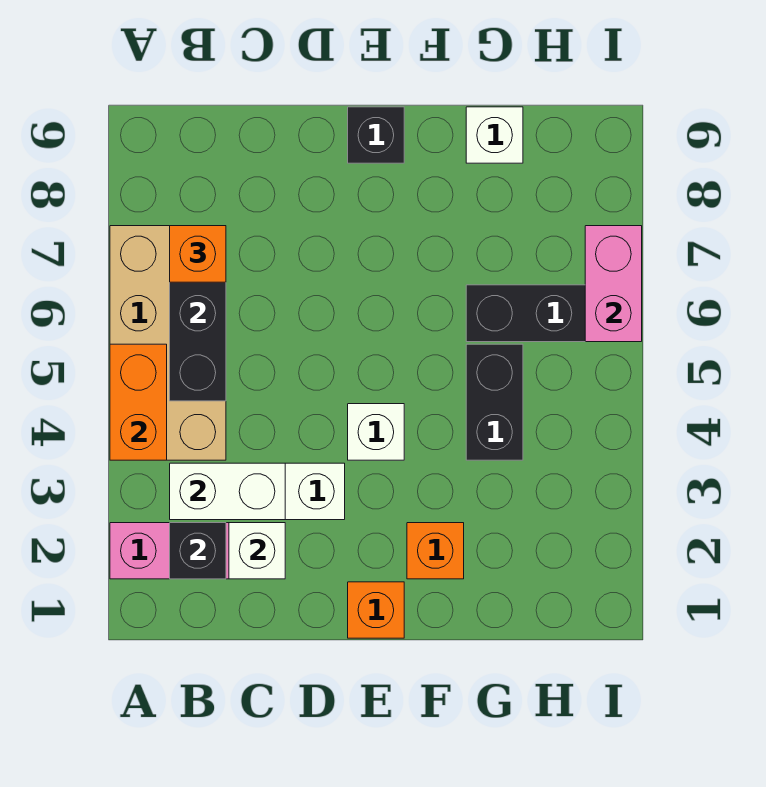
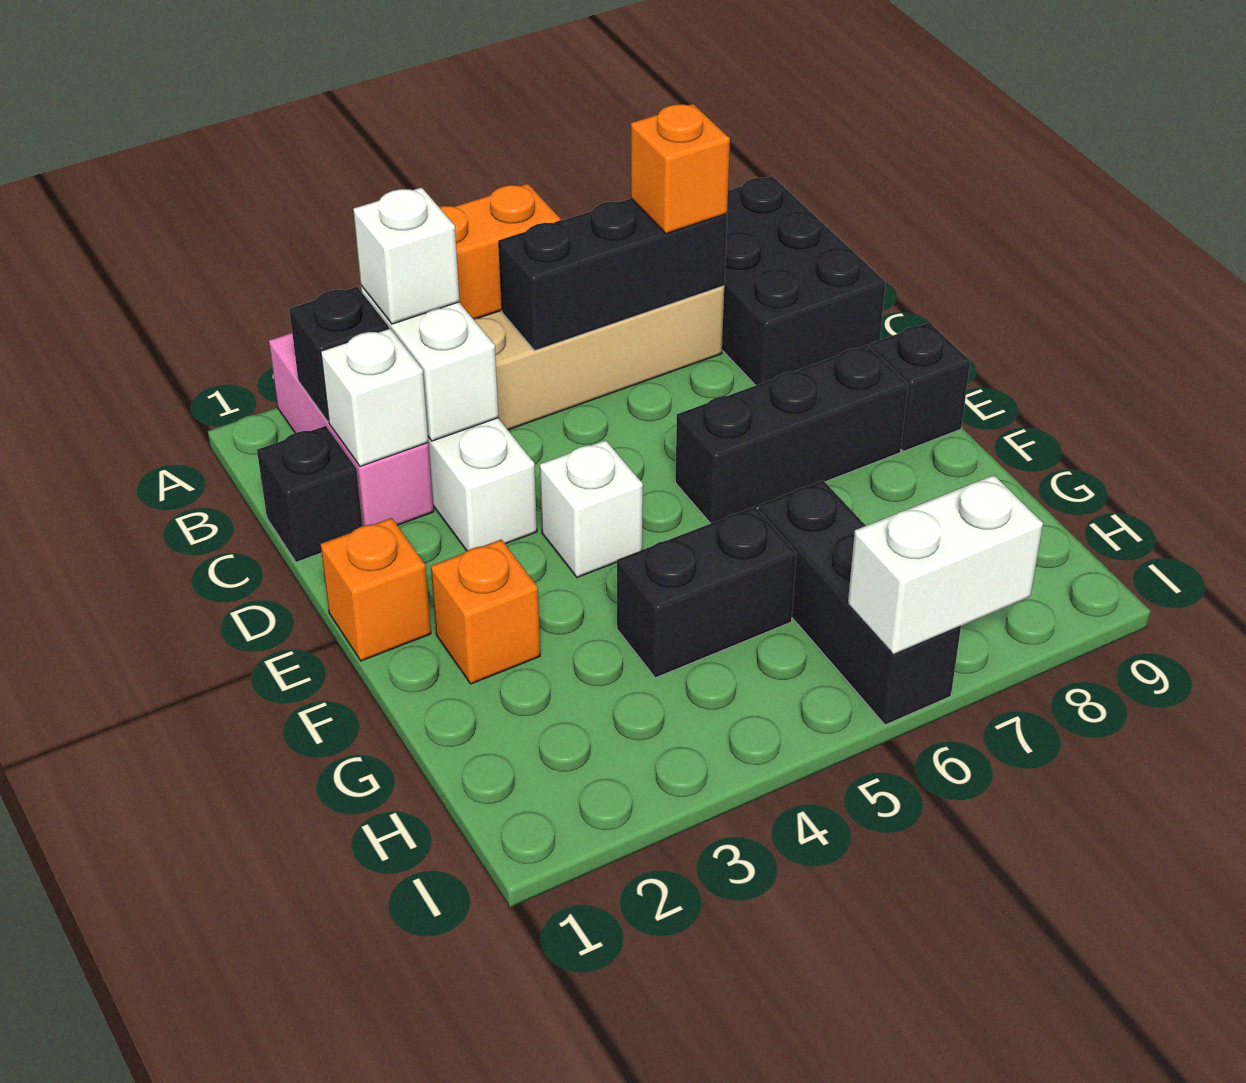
none -> black 2x3 brick [722,176,886,385]
none -> black 1x1 brick [257,426,363,562]
none -> black 1x3 brick [675,345,908,523]
white 1x1 brick [466,107,523,163] -> white 1x1 brick moved to [353,187,459,324]
pink 1x2 brick [585,226,642,342] -> white 1x2 brick [848,475,1043,655]

